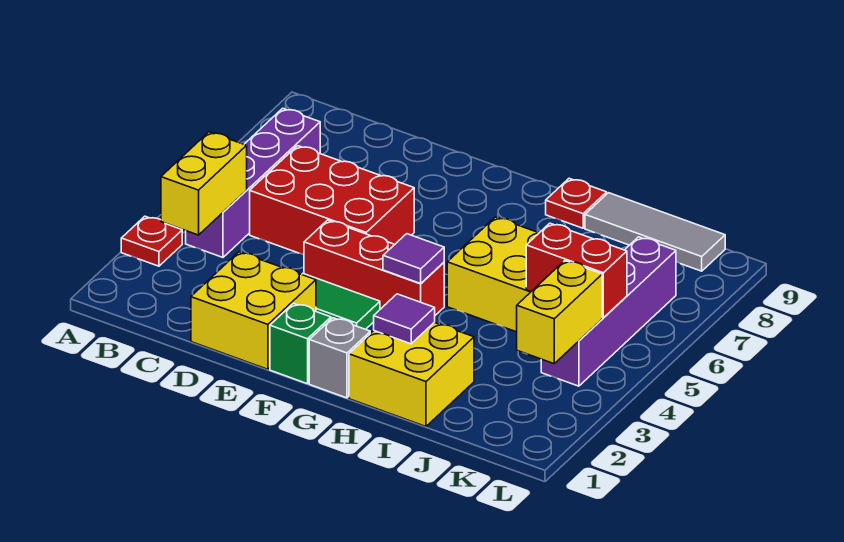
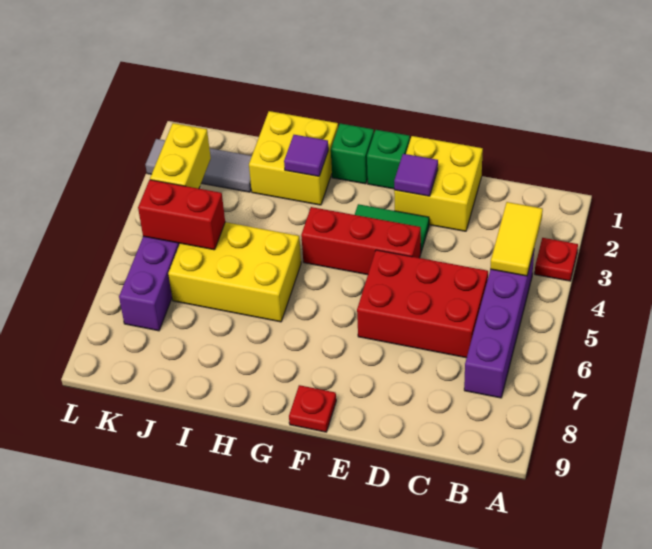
yellow 1x2 brick [161,132,247,235] -> yellow 1x2 tile [490,202,543,276]
grey 1x1 brick [309,318,370,398] -> green 1x1 brick [331,123,374,184]
purple 1x1 tile [383,234,444,283] -> purple 1x1 tile moved to [394,154,438,196]
red 1x1 plate [546,178,607,228] -> red 1x1 plate moved to [289,385,336,432]
grey 1x3 tile [585,193,725,271] -> grey 1x3 tile moved to [145,139,252,192]

